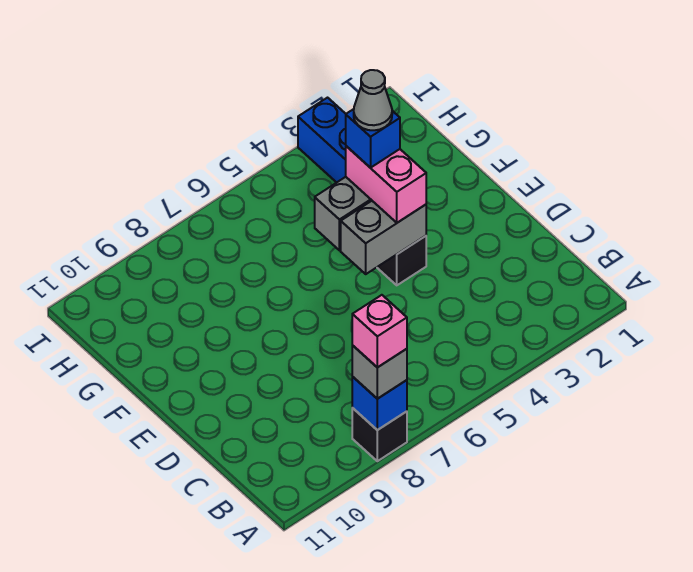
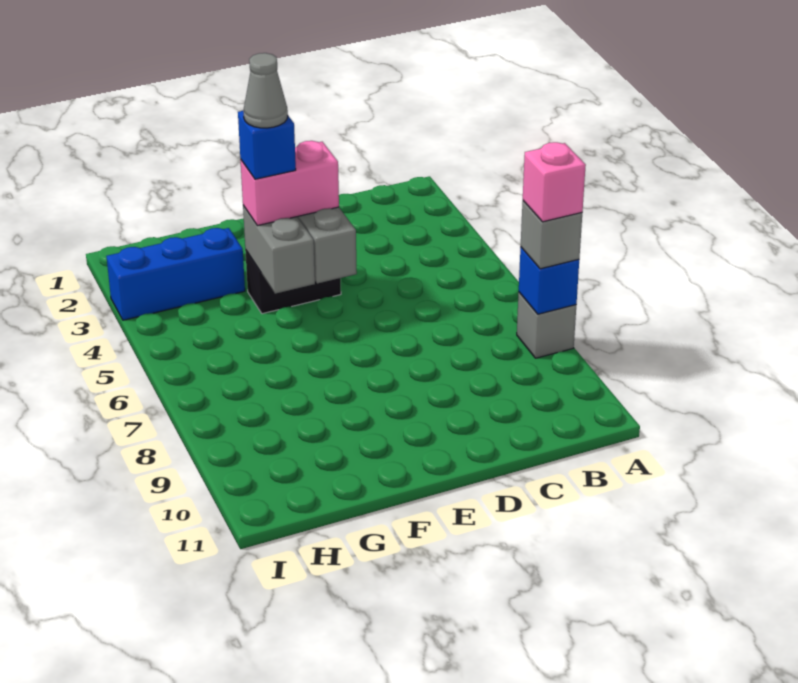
black 1x1 brick [352,408,407,461] -> grey 1x1 brick [517,293,576,358]

